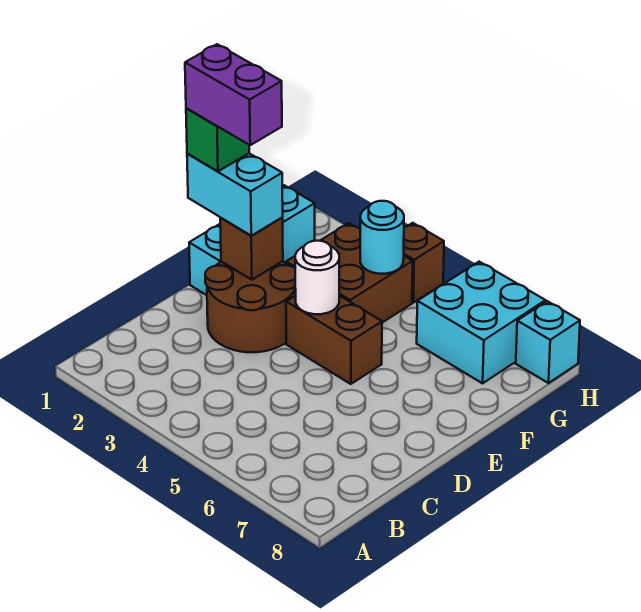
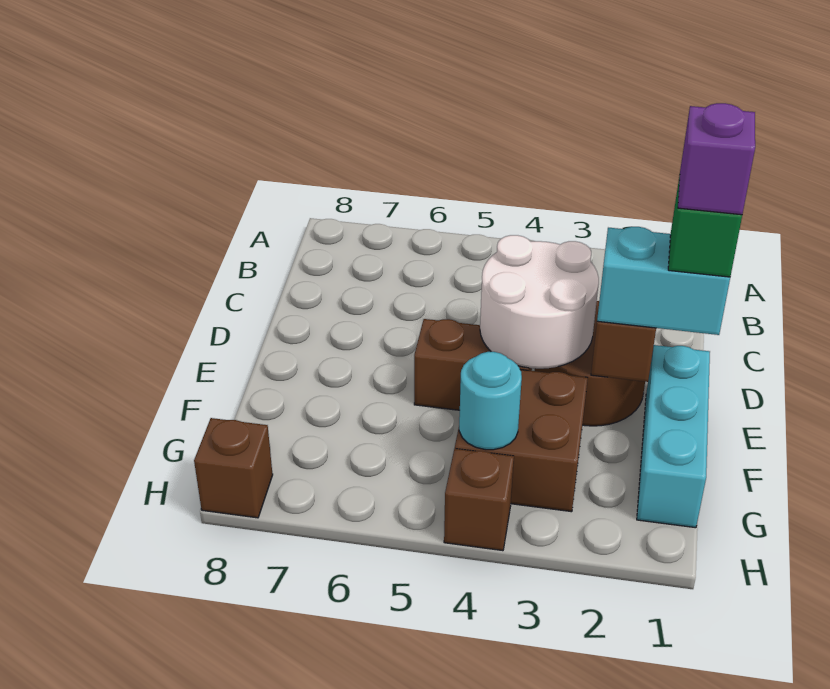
purple 1x2 brick [185,44,282,145] -> purple 1x1 brick [678,103,755,215]
white 1x1 round brick [295,241,339,314] -> white 2x2 round brick [480,235,599,369]
cyan 2x2 brick [417,262,546,383] -> none
cyan 1x1 brick [516,301,580,383] -> brown 1x1 brick [194,418,273,518]

